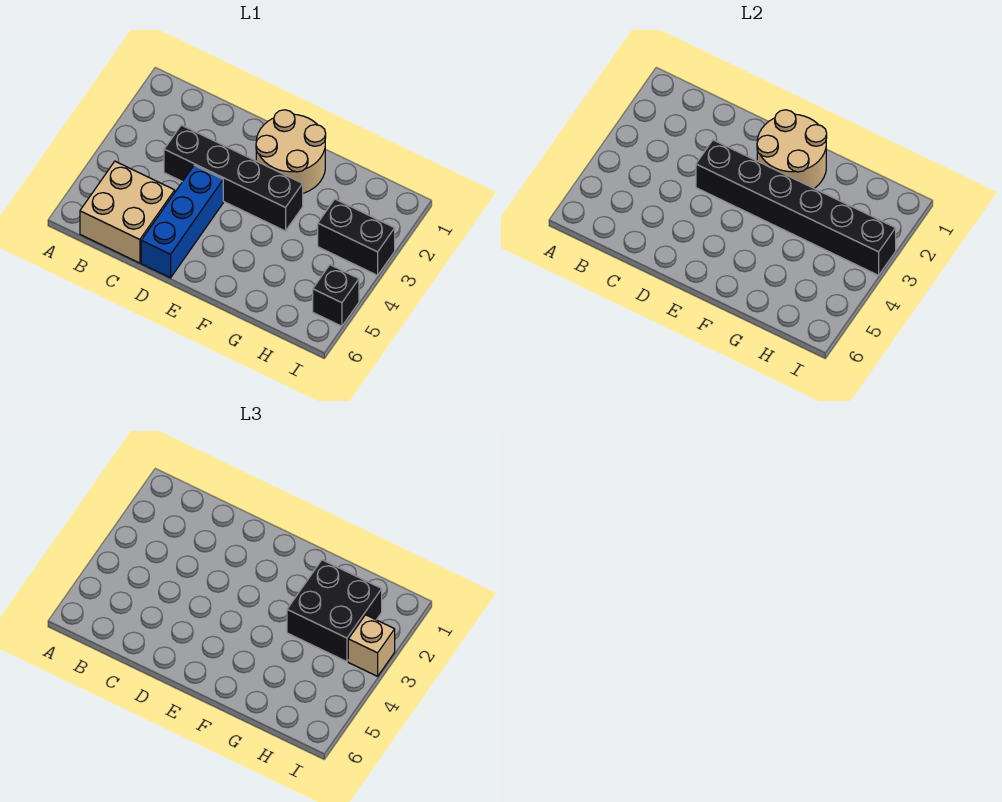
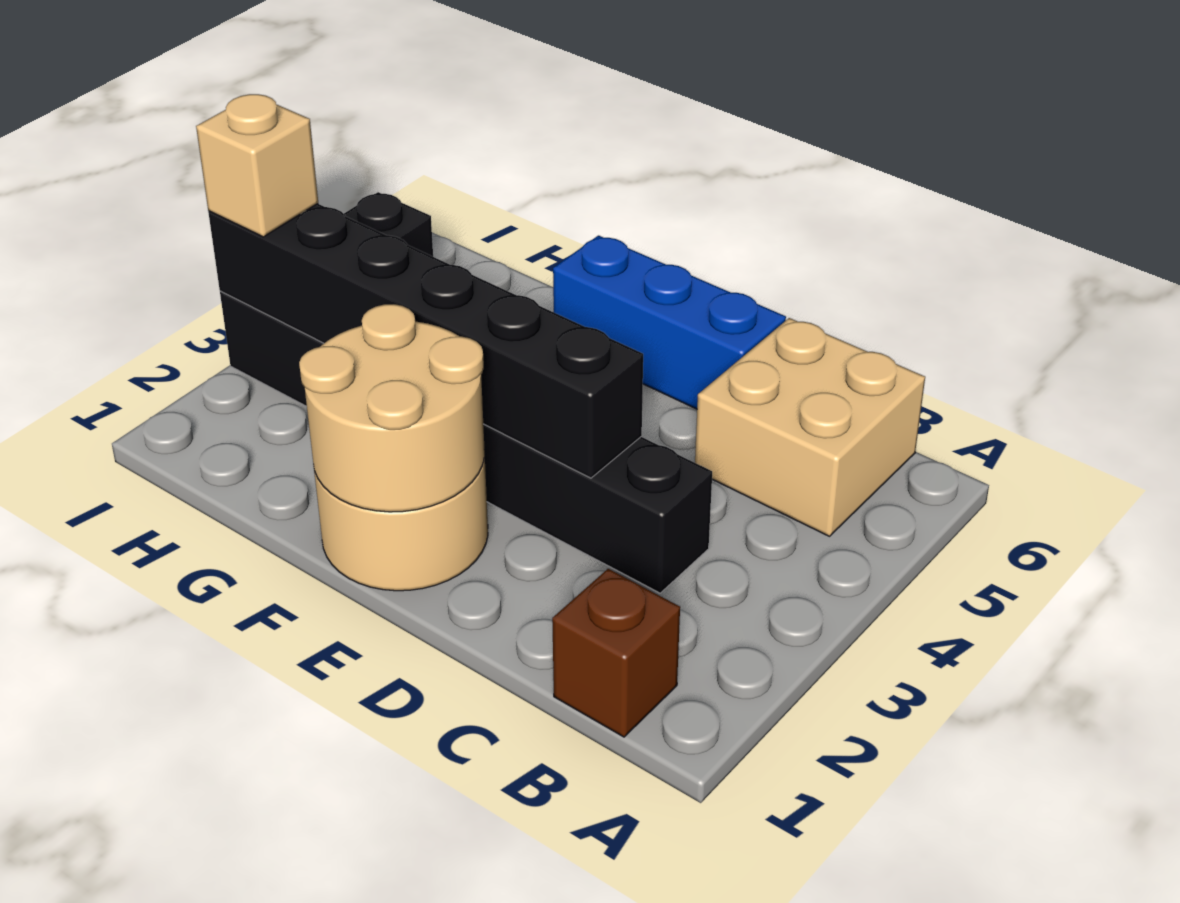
none -> brown 1x1 brick [552,569,680,737]
blue 1x3 brick [141,165,223,278] -> blue 1x3 brick turned to [553,236,786,409]
black 2x2 brick [287,560,382,662] -> none

